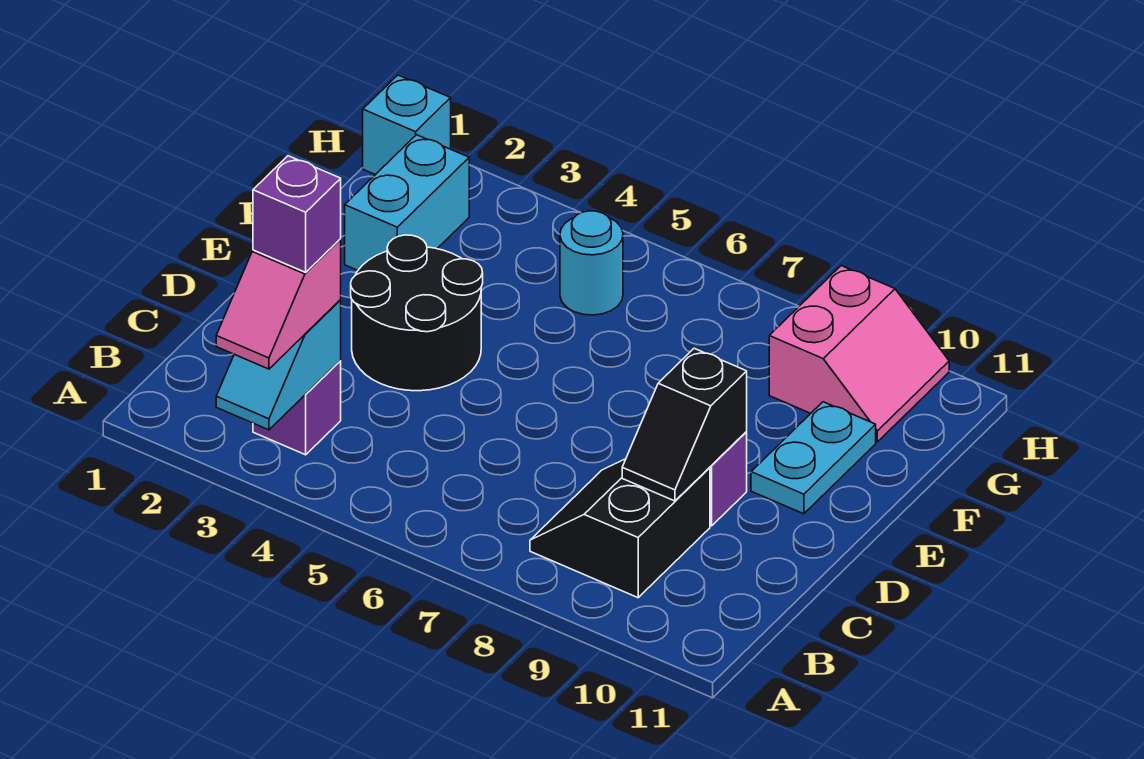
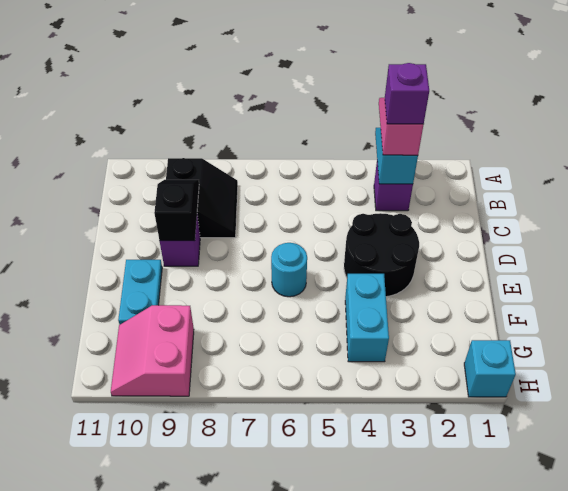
cyan 1x2 brick [345,135,469,270] -> cyan 1x2 brick moved to [345,274,389,362]
cyan 1x1 round brick [560,211,623,315] -> cyan 1x1 round brick moved to [271,243,307,297]

